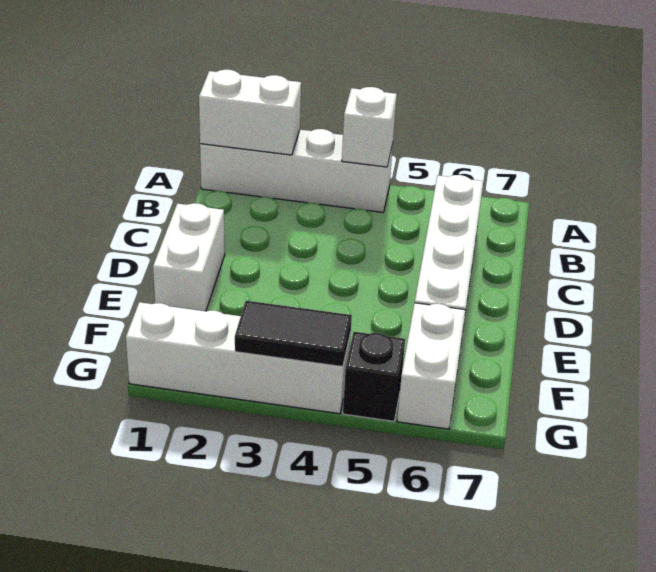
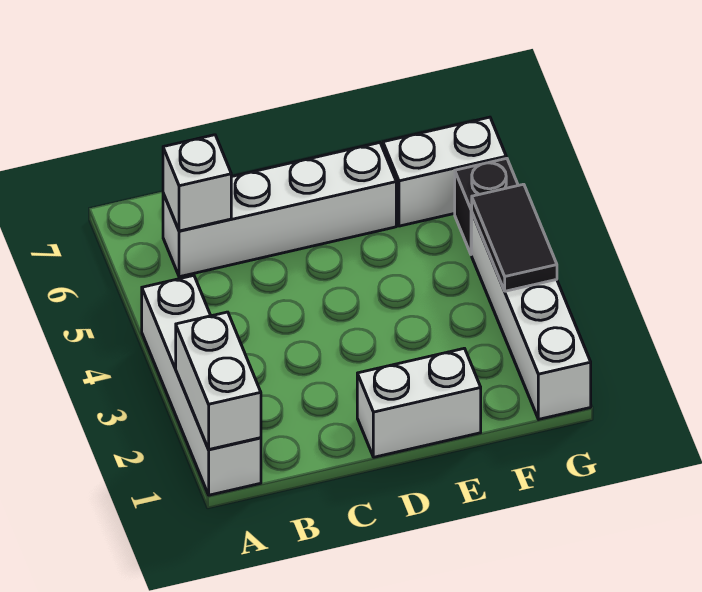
white 1x1 brick [342,87,397,167] -> white 1x1 brick moved to [163,135,231,231]

